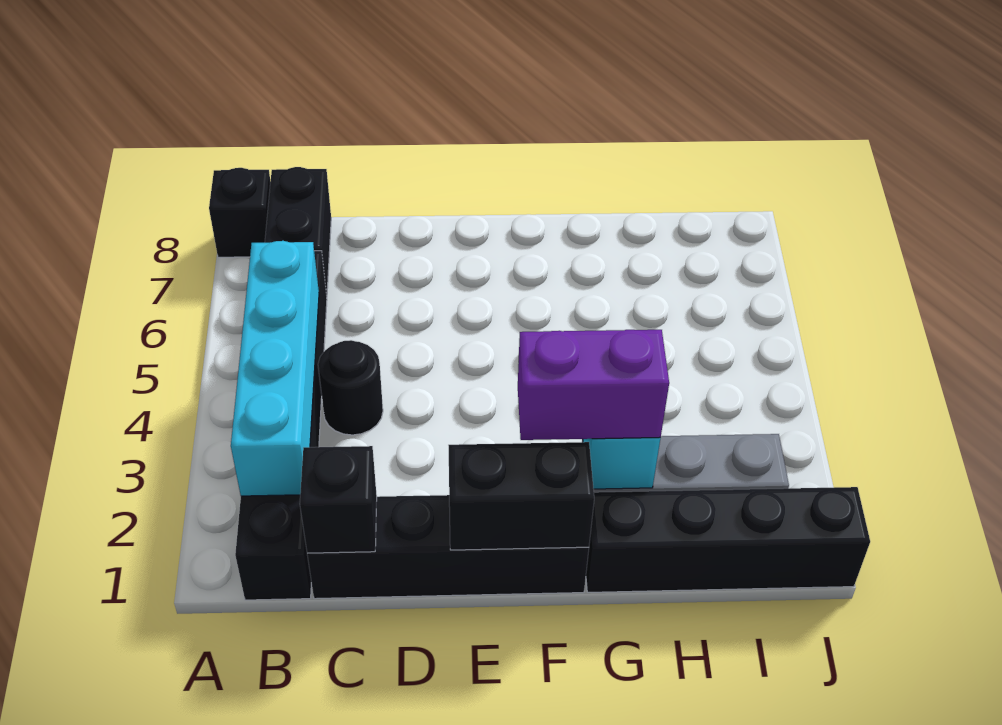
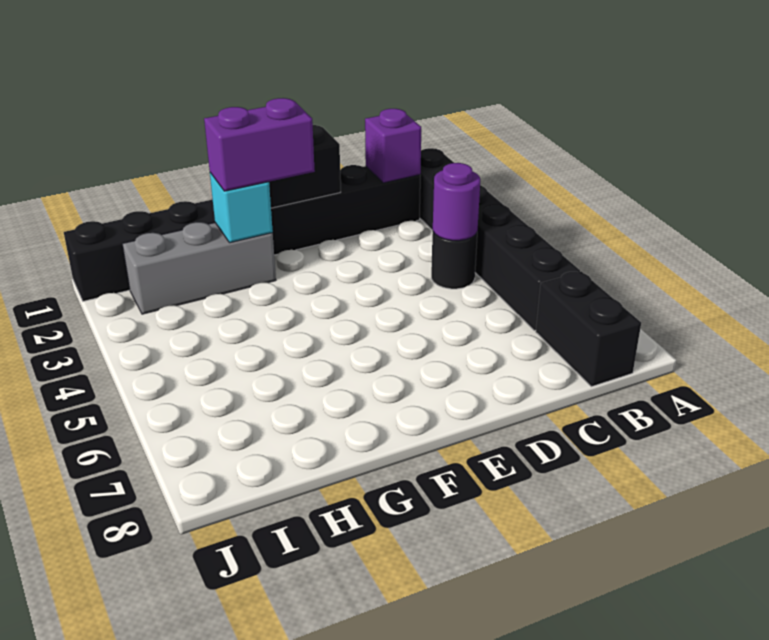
black 1x1 brick [209,168,271,257] -> none
cyan 1x4 brick [231,241,319,496] -> none
black 1x1 brick [300,446,377,553] -> purple 1x1 brick [365,109,421,183]
none -> purple 1x1 round brick [433,163,480,241]

